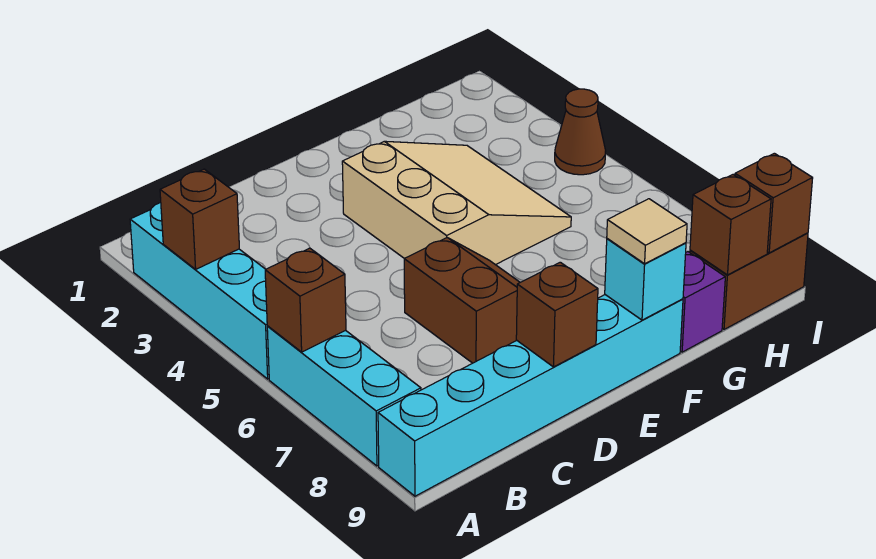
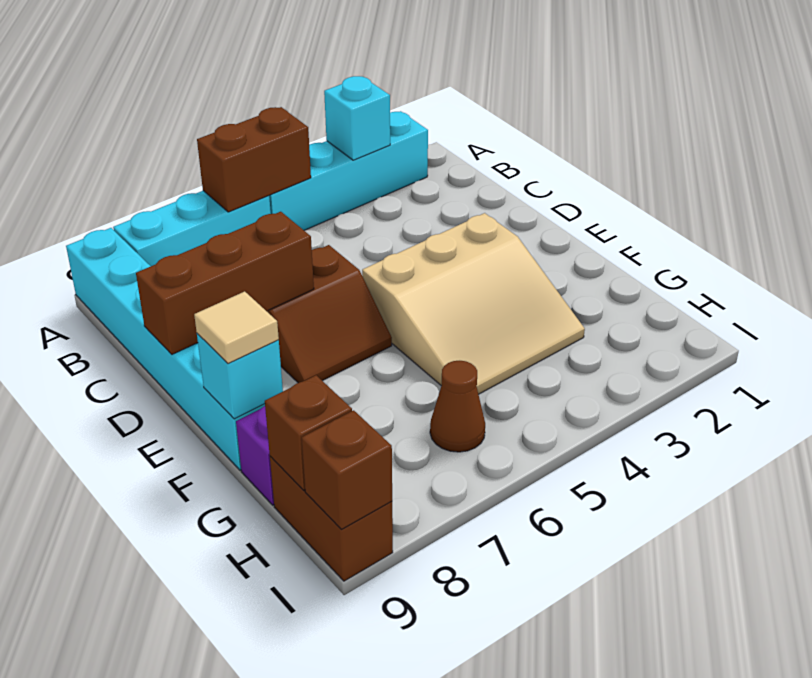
brown 1x1 brick [160,169,239,270] -> cyan 1x1 brick [324,76,390,160]
brown 1x1 brick [265,248,346,352] -> brown 1x2 brick [197,107,311,212]
brown 1x1 brick [516,262,598,367] -> brown 1x3 brick [136,212,314,354]
brown 1x1 cone [555,89,606,175] -> brown 1x1 cone moved to [430,361,485,452]

